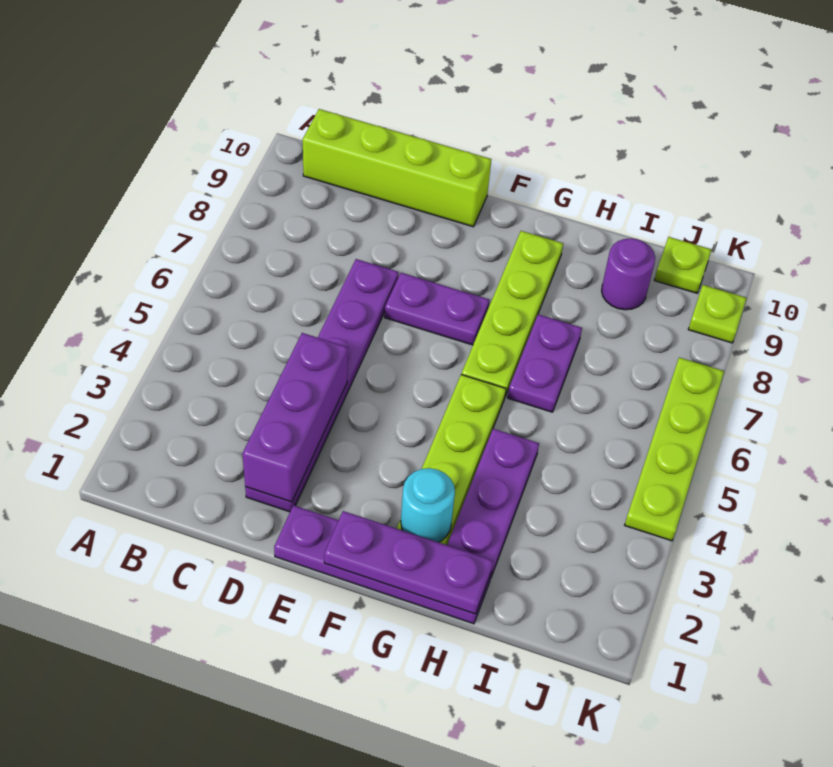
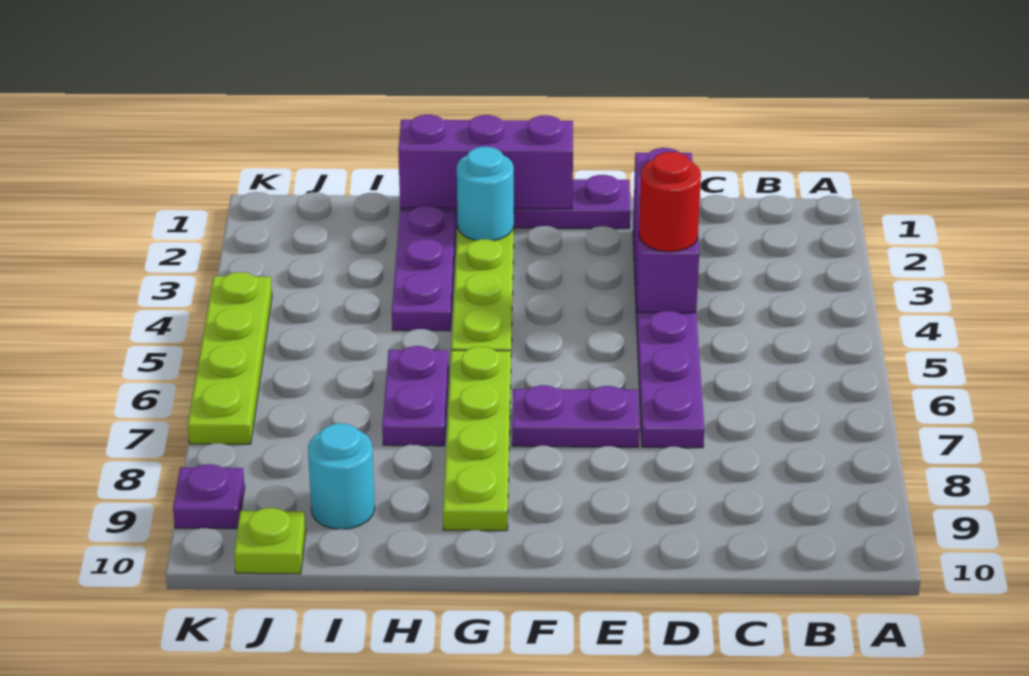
lime 1x4 brick [303,109,491,227] -> none
none -> red 1x1 round brick [639,152,701,252]
purple 1x3 plate [324,511,493,614] -> purple 1x3 brick [398,115,573,209]
purple 1x1 round brick [601,239,655,310] -> cyan 1x1 round brick [308,423,375,529]
lime 1x1 plate [688,285,747,343] -> purple 1x1 plate [173,464,245,529]

